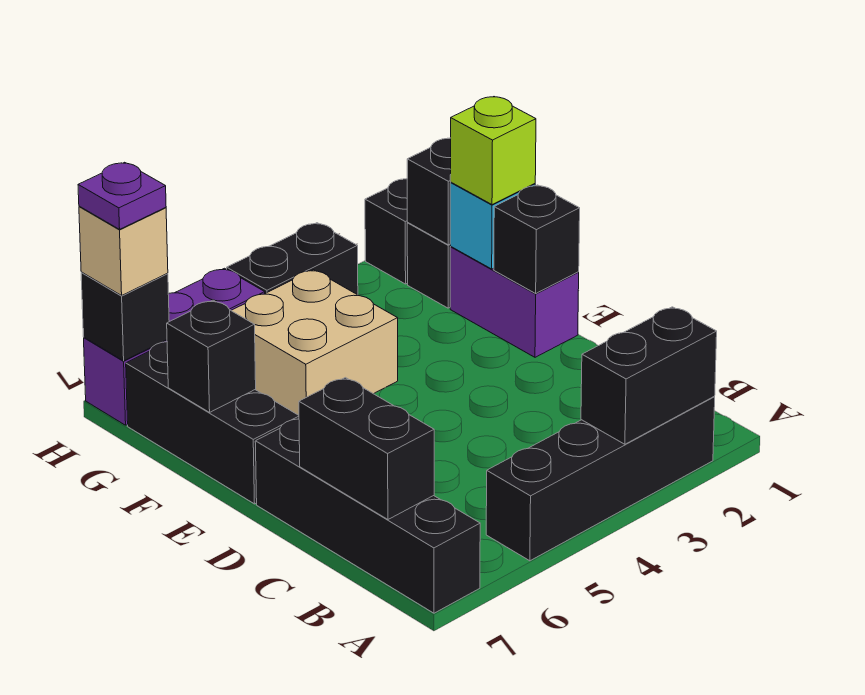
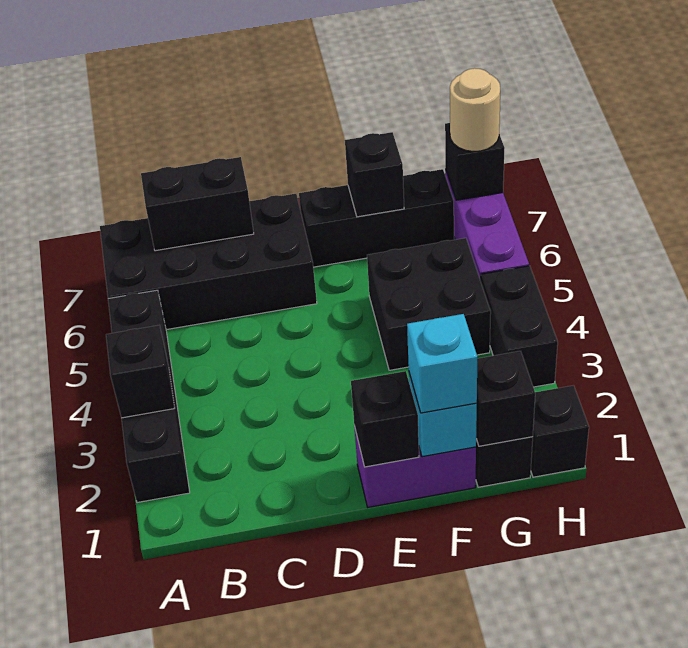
black 1x2 brick [581,307,717,444] -> black 1x1 brick [106,325,175,418]
black 1x4 brick [255,419,480,613] -> black 2x4 brick [100,194,317,330]
lime 1x1 brick [450,97,536,205] -> cyan 1x1 brick [407,314,477,413]
tan 2x2 brick [231,270,398,415] -> black 2x2 brick [367,238,491,370]
tan 1x1 brick [79,206,168,295] -> tan 1x1 round brick [450,68,500,152]
purple 1x1 plate [78,162,166,229] -> none

